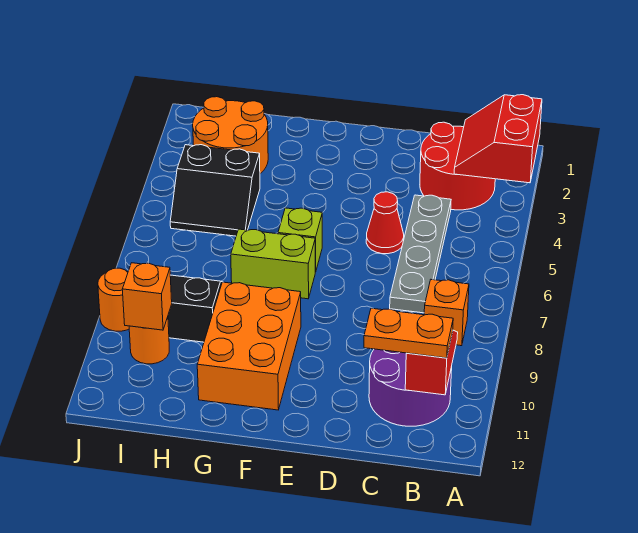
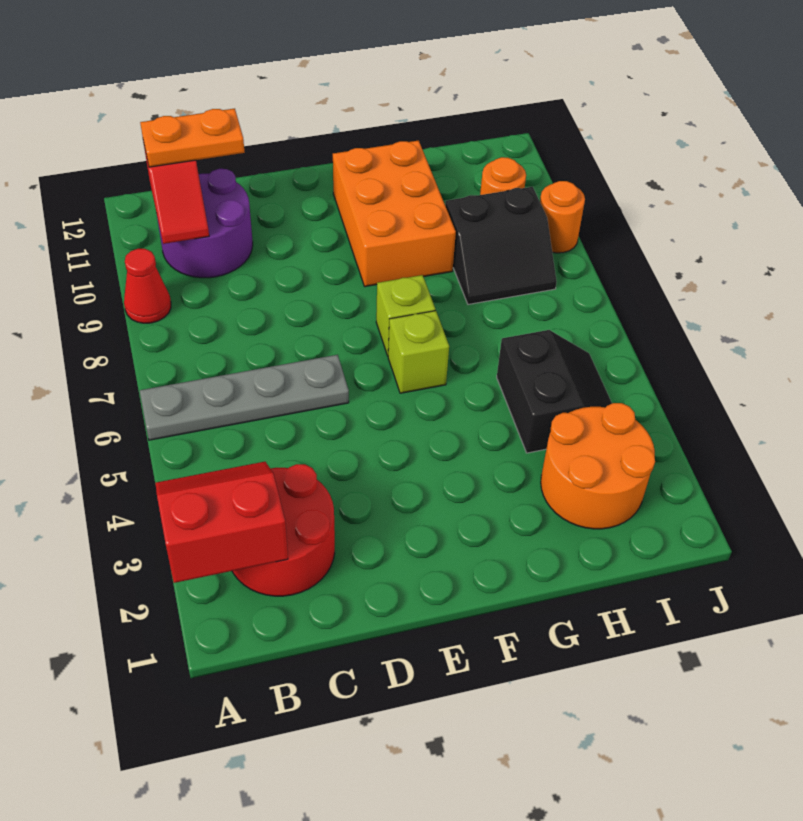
red 2x2 slope [454,95,542,183] -> red 2x2 slope turned to [155,462,288,583]
orange 1x1 brick [424,280,469,346] -> none
grey 1x4 plate [390,195,451,313] -> grey 1x4 plate turned to [140,355,349,440]
red 1x1 cone [366,192,404,254] -> red 1x1 cone moved to [124,249,171,323]
lime 1x2 brick [231,229,315,299] -> lime 1x1 brick [376,275,435,356]
black 2x2 slope [170,145,260,236] -> black 2x2 slope turned to [497,330,612,453]
orange 1x1 brick [122,263,172,330] -> none

